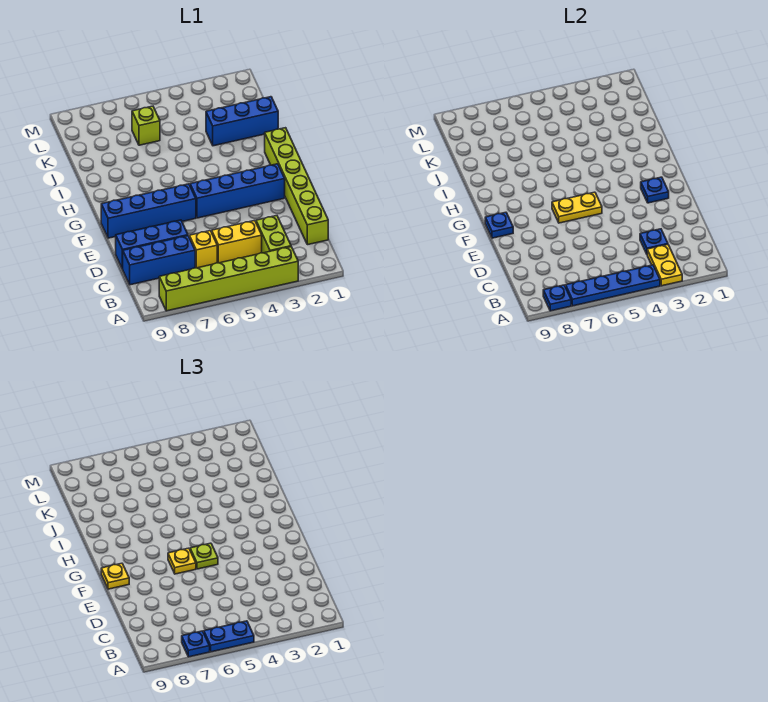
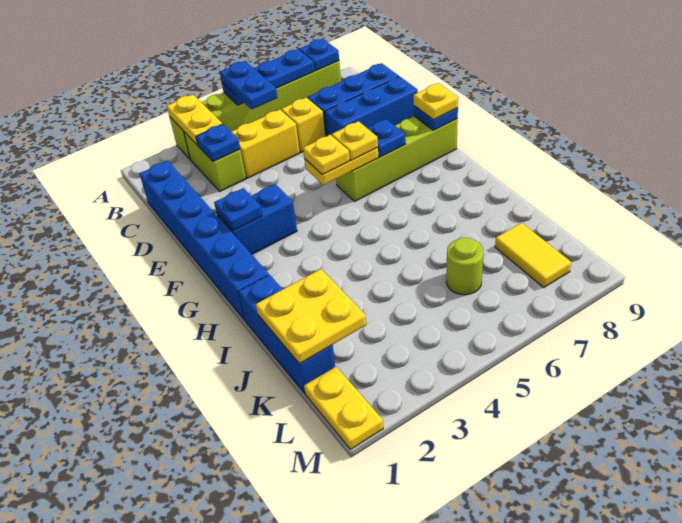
blue 1x4 plate [566,265,660,306] -> blue 1x3 plate [222,49,314,105]
blue 1x2 plate [204,621,254,652] -> blue 1x2 plate turned to [220,61,278,109]
blue 1x1 plate [182,631,210,657] -> blue 1x1 plate moved to [367,119,406,157]
lime 1x6 brick [265,128,328,245] -> blue 1x6 brick [139,161,269,320]
blue 1x4 brick [190,164,285,218] -> blue 1x2 brick [217,184,297,254]
lime 1x1 plate [190,543,218,569] -> yellow 1x1 plate [303,135,350,175]
blue 1x4 brick [101,184,196,238] -> lime 1x4 brick [336,116,458,201]
blue 1x3 brick [206,97,278,146] -> blue 1x3 brick turned to [238,275,335,393]
none -> yellow 2x2 plate [256,269,366,364]
lime 1x1 brick [132,106,160,145] -> lime 1x1 round brick [446,237,484,295]
none -> yellow 1x2 tile [495,223,571,287]
none -> yellow 1x2 plate [304,367,383,449]

